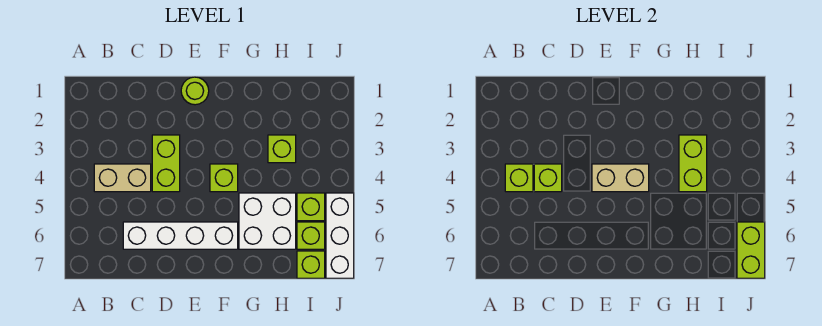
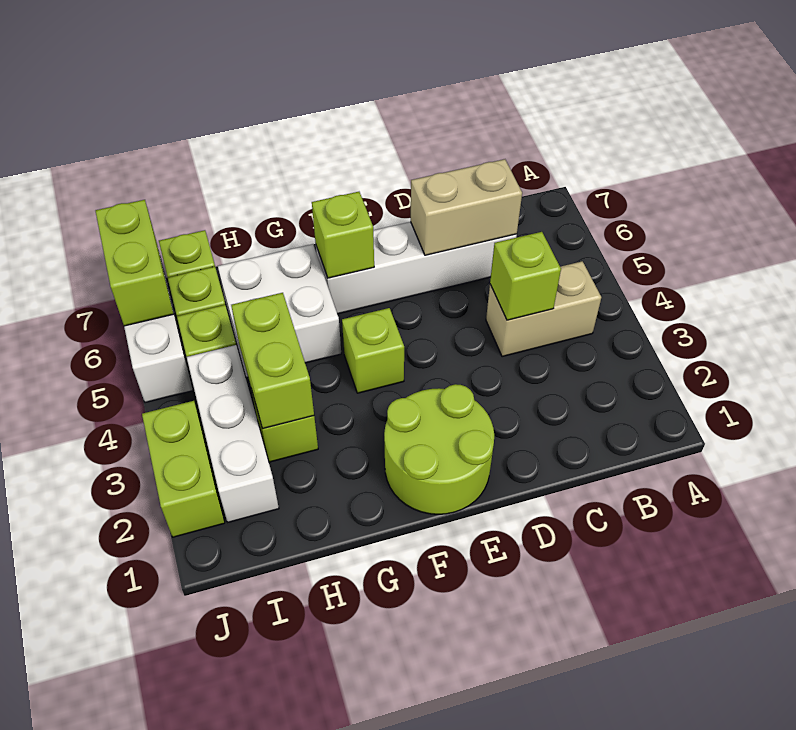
lime 1x1 brick [505,164,533,192] -> lime 1x1 brick moved to [312,192,374,278]
lime 1x2 brick [152,135,180,192] -> lime 1x2 brick moved to [142,401,225,537]
lime 1x1 round brick [181,77,209,105] -> lime 2x2 round brick [384,384,494,514]
tan 1x2 brick [592,164,649,192] -> tan 1x2 brick moved to [411,159,522,255]
none -> white 1x3 brick [187,345,279,522]

